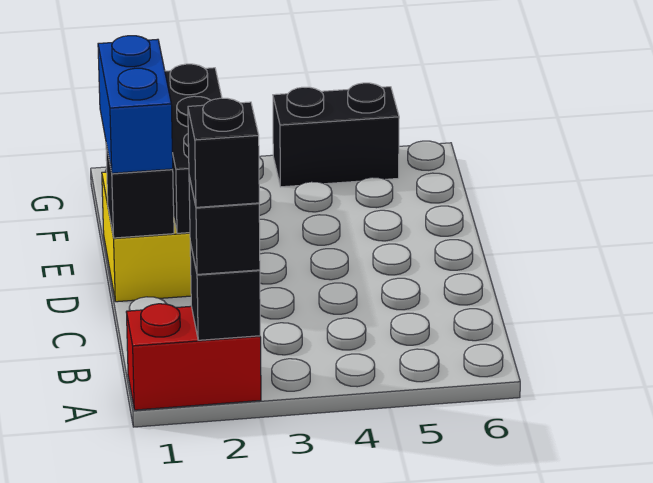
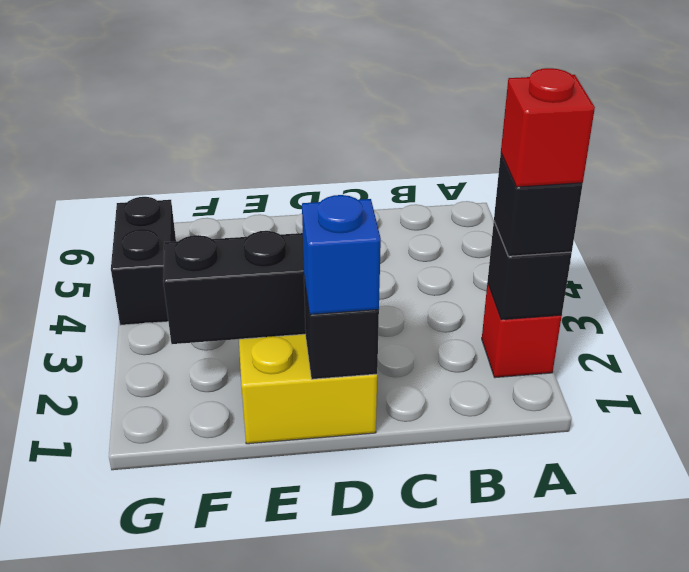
red 1x2 brick [126,304,261,410] -> red 1x1 brick [482,283,562,378]
black 1x1 brick [188,98,259,207] -> red 1x1 brick [501,68,595,187]
blue 1x2 brick [98,36,173,173] -> blue 1x1 brick [302,195,381,314]

